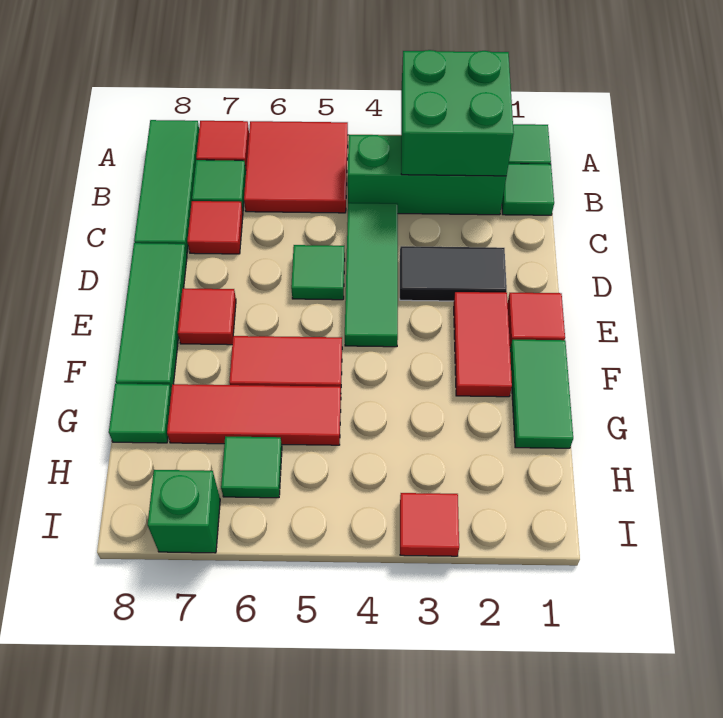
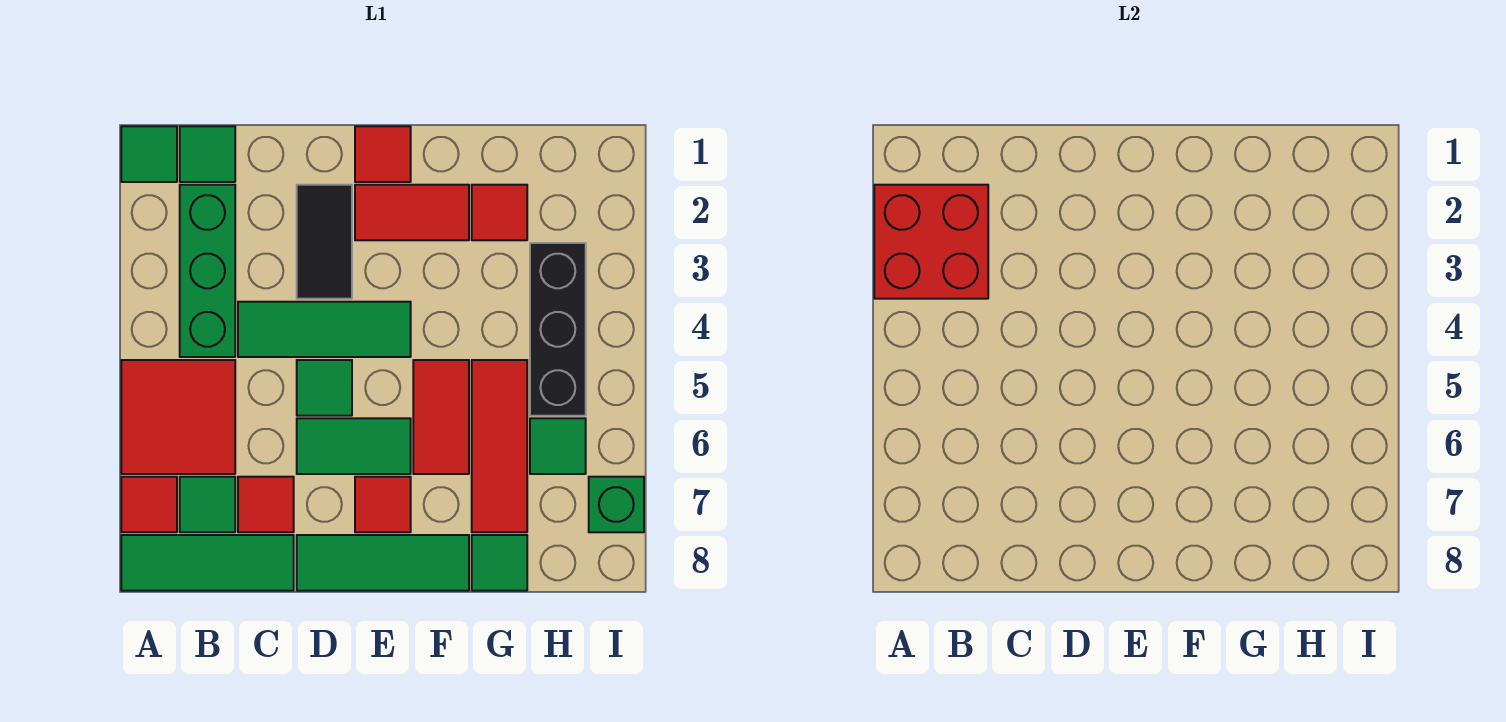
green 2x2 brick [401,50,514,176] -> red 2x2 brick [874,185,988,299]
green 1x2 tile [510,340,573,448] -> green 1x2 tile moved to [297,418,411,474]
none -> black 1x3 brick [530,243,586,416]
red 1x1 tile [400,493,459,556] -> red 1x1 tile moved to [472,185,527,240]

